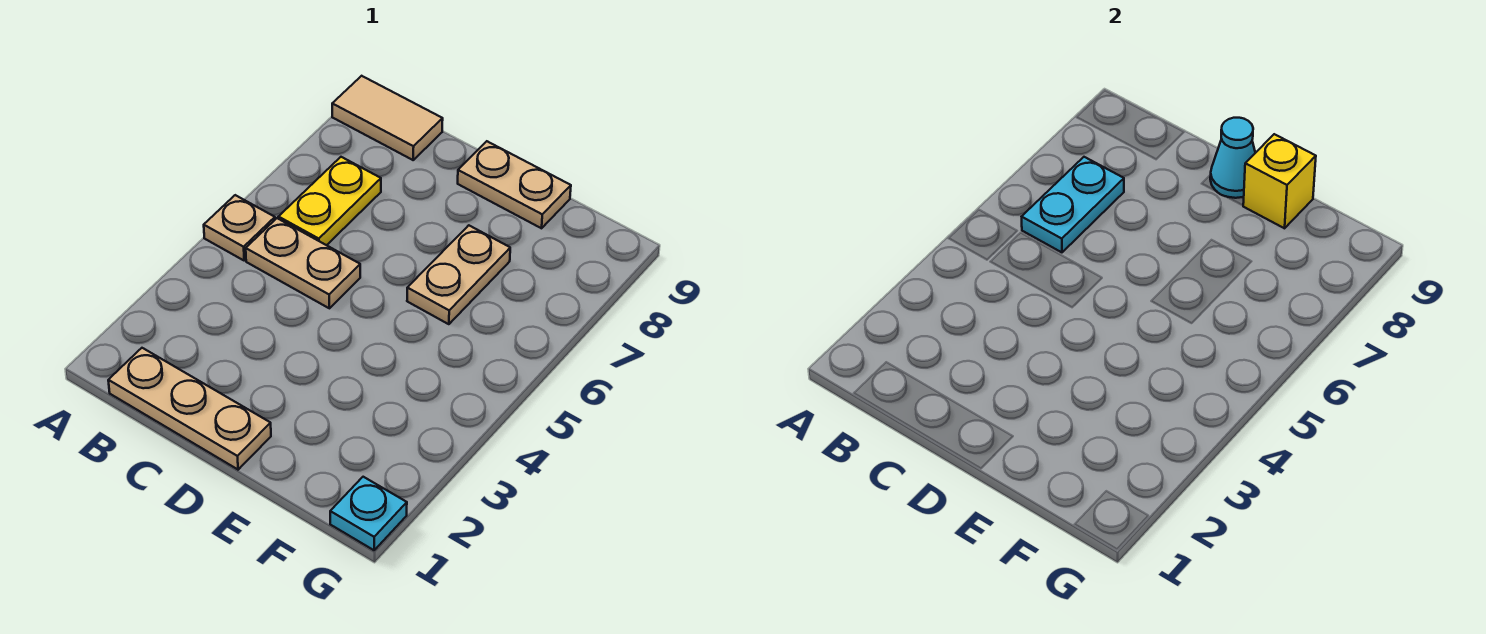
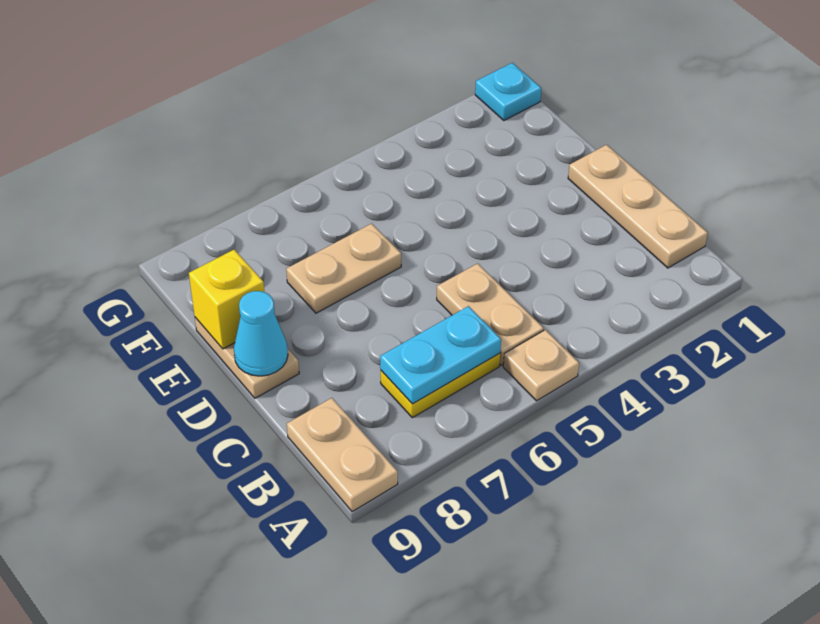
tan 1x2 tile [332,76,443,160] -> tan 1x2 plate [287,398,398,512]

